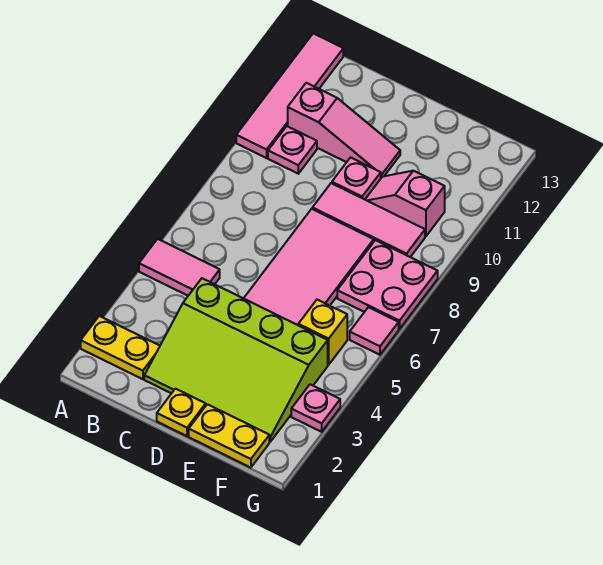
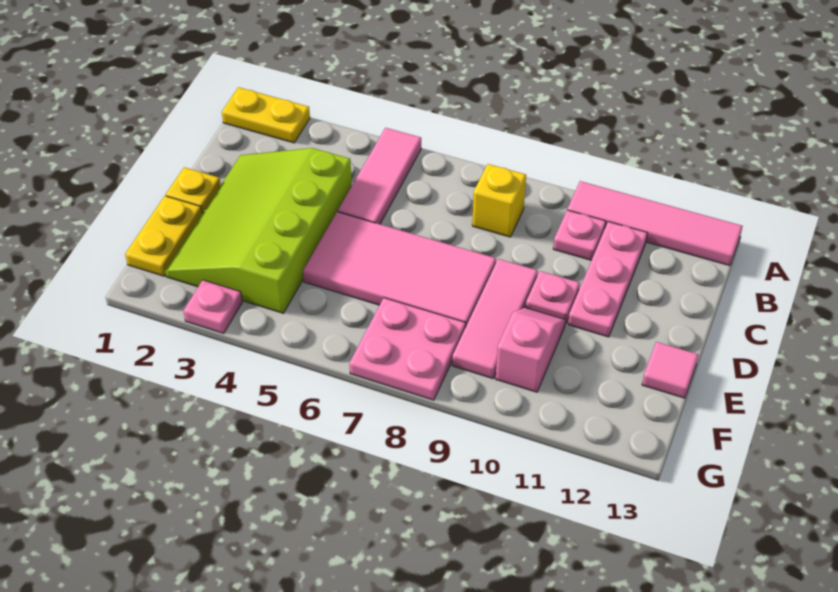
yellow 1x2 plate [81,316,160,379] -> yellow 1x2 plate turned to [222,87,310,143]
pink 1x2 tile [139,239,220,296] -> pink 1x3 tile [338,128,421,224]
pink 1x3 slope [288,83,400,178] -> pink 1x3 plate [568,222,647,337]
yellow 1x1 brick [298,300,347,365] -> yellow 1x1 brick moved to [472,164,526,237]
pink 1x1 tile [350,307,399,355] -> pink 1x1 tile moved to [642,342,698,398]

